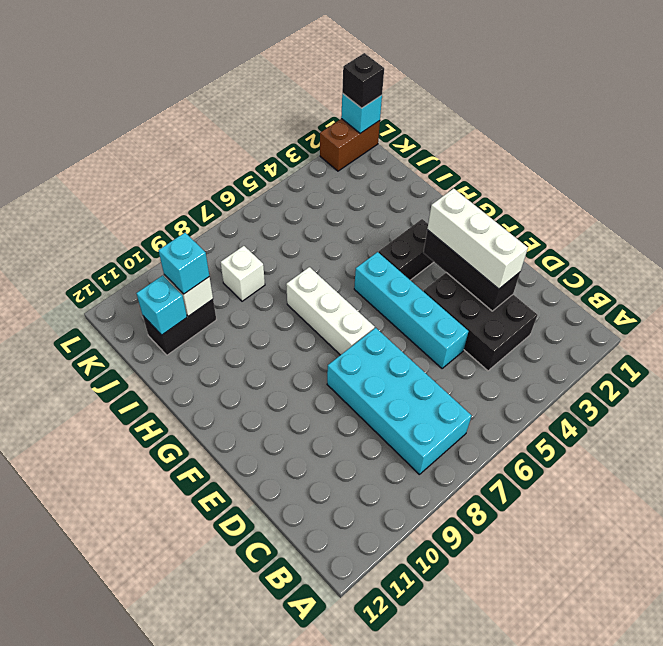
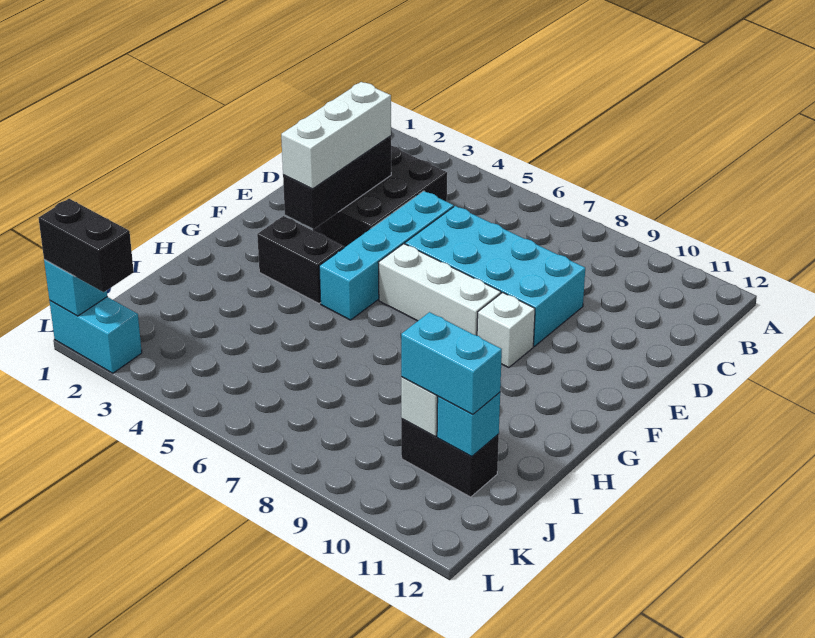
cyan 2x4 brick [327,328,472,475] -> cyan 2x4 brick turned to [405,206,585,346]
white 1x3 brick [286,267,375,355] -> white 1x3 brick turned to [378,244,501,335]
white 1x1 brick [221,246,265,301] -> white 1x1 brick moved to [477,292,535,368]
cyan 1x1 brick [159,233,209,294] -> cyan 1x2 brick [401,312,502,414]
brown 1x2 brick [320,119,380,171] -> cyan 1x2 brick [50,297,142,373]
black 1x1 brick [342,53,384,108] -> black 1x2 brick [39,199,134,292]

